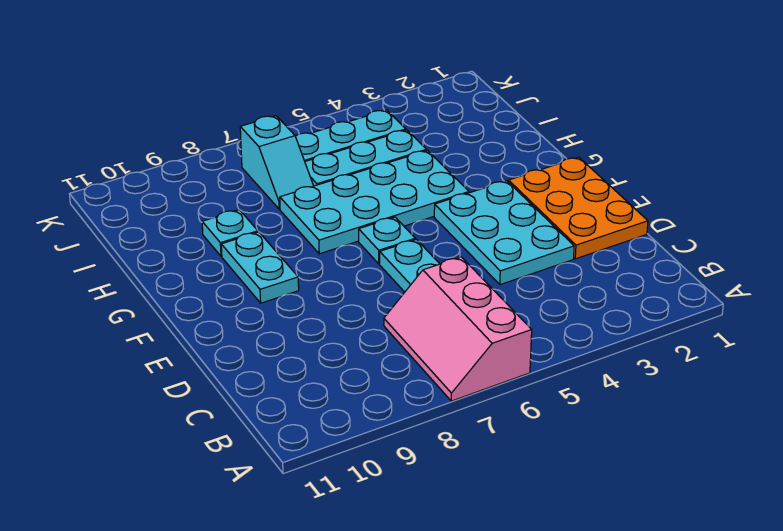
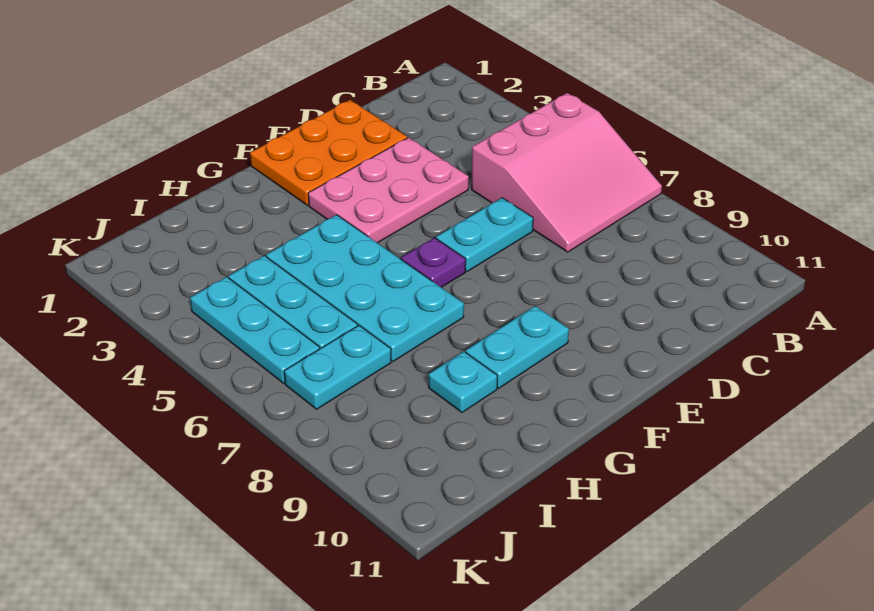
pink 2x3 slope [384,257,532,401] -> pink 3x3 slope [472,93,662,252]
cyan 2x3 plate [434,181,574,285] -> pink 2x3 plate [308,138,469,243]
cyan 1x1 plate [359,217,415,264] -> purple 1x1 plate [401,238,466,287]
cyan 1x2 slope [240,116,313,209] -> cyan 1x2 plate [284,326,391,409]

